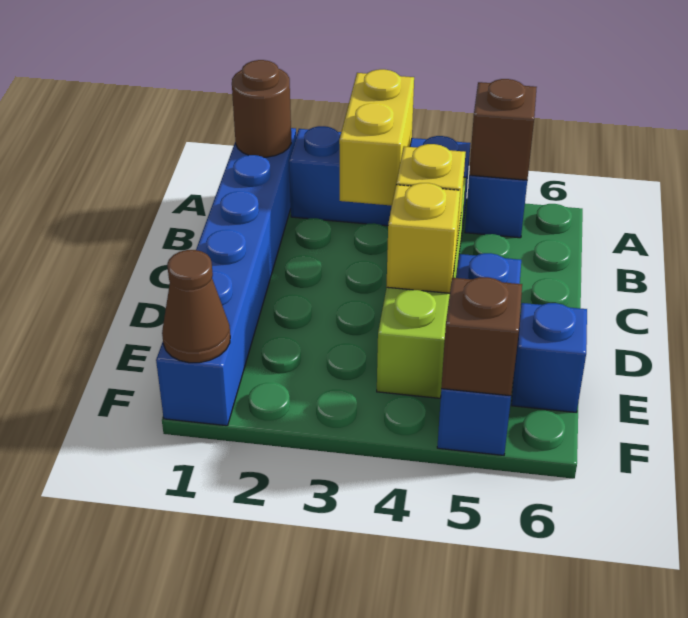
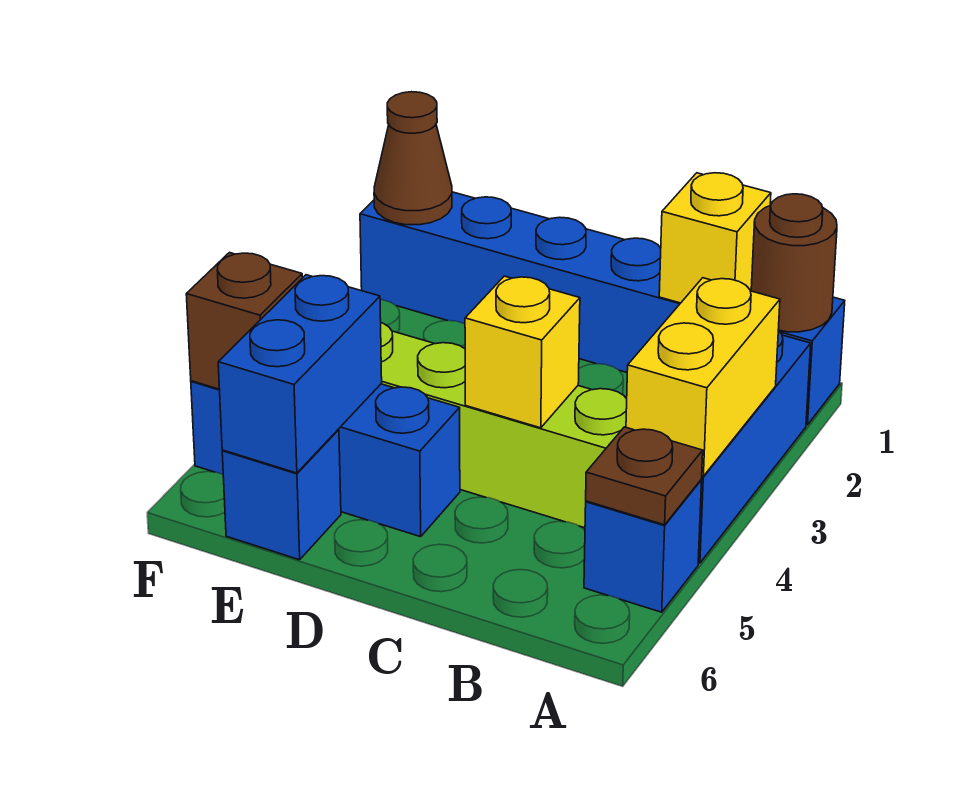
yellow 1x2 brick [339,69,414,206] -> yellow 1x2 brick turned to [626,278,780,476]
brown 1x1 brick [469,79,537,180] -> brown 1x1 plate [586,427,703,525]
yellow 1x1 brick [386,183,460,293] -> yellow 1x1 brick moved to [659,173,771,303]
none -> blue 1x2 brick [218,275,382,473]

